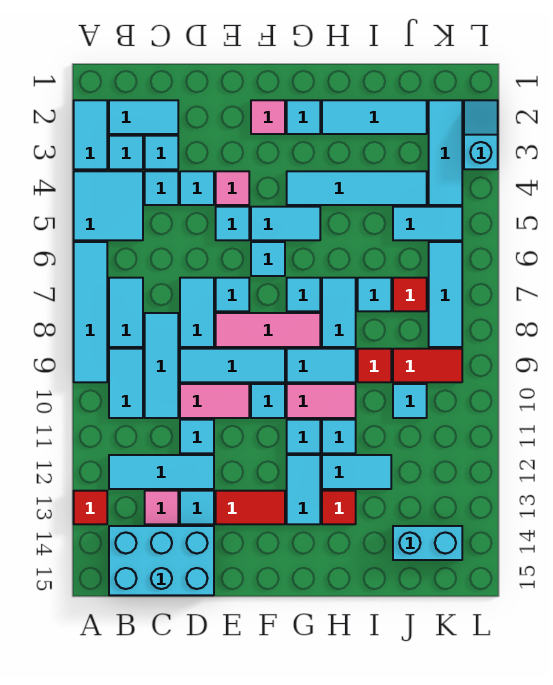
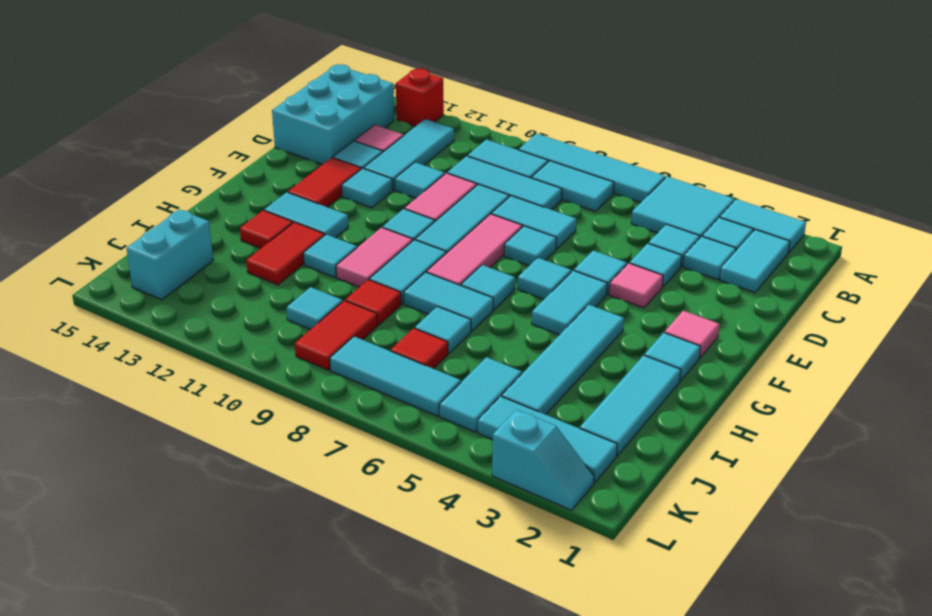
red 1x1 tile [74,491,107,524] -> red 1x1 brick [396,69,444,126]
cyan 1x1 tile [287,420,320,453] -> cyan 1x1 tile moved to [342,168,393,208]
cyan 1x2 tile [322,455,391,489] -> red 1x2 tile [246,222,325,285]

